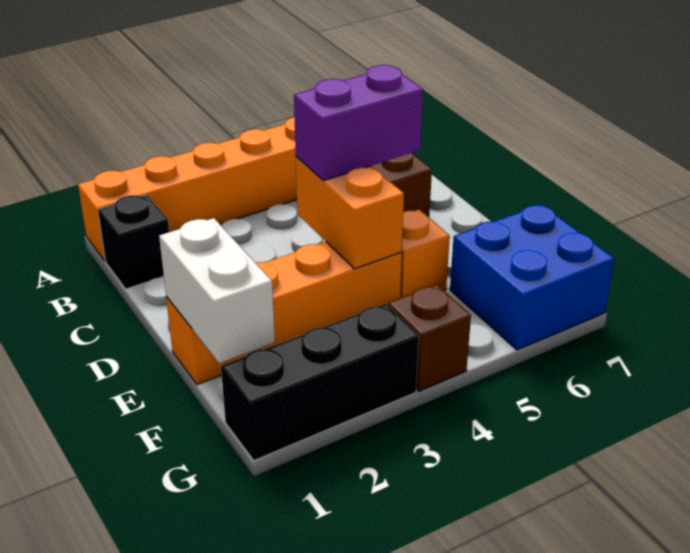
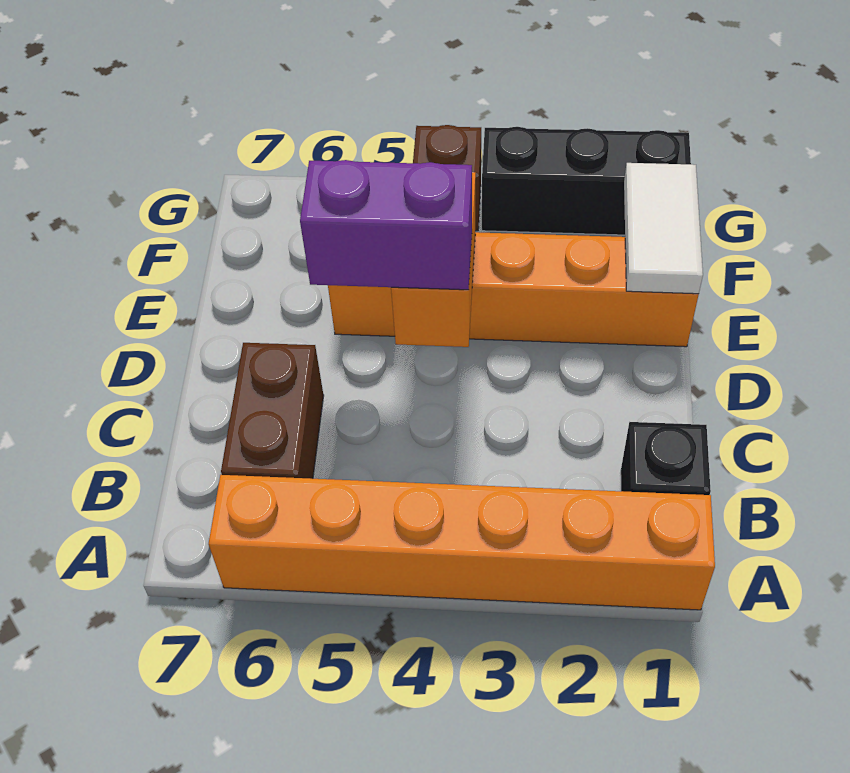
white 1x2 brick [159,218,275,363] -> white 1x2 tile [624,163,703,294]
blue 2x2 brick [450,204,614,350] -> none

